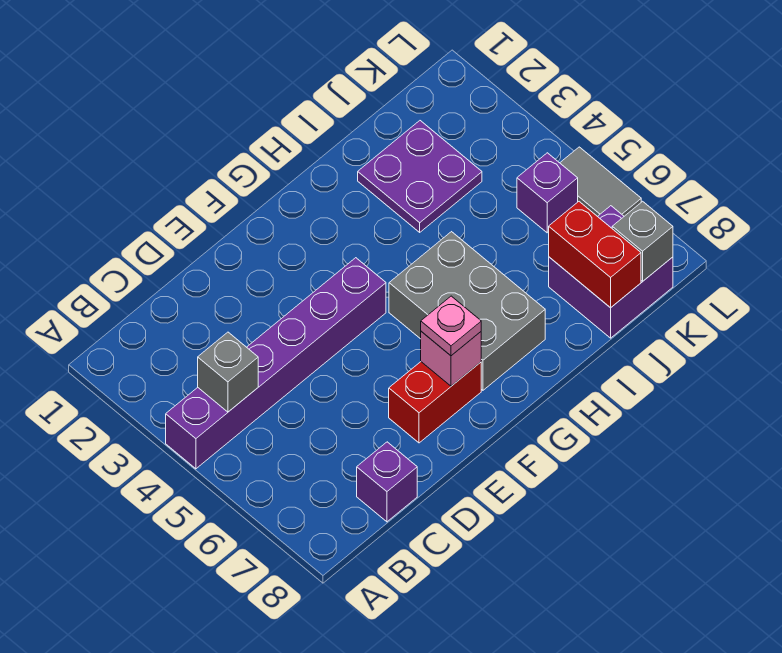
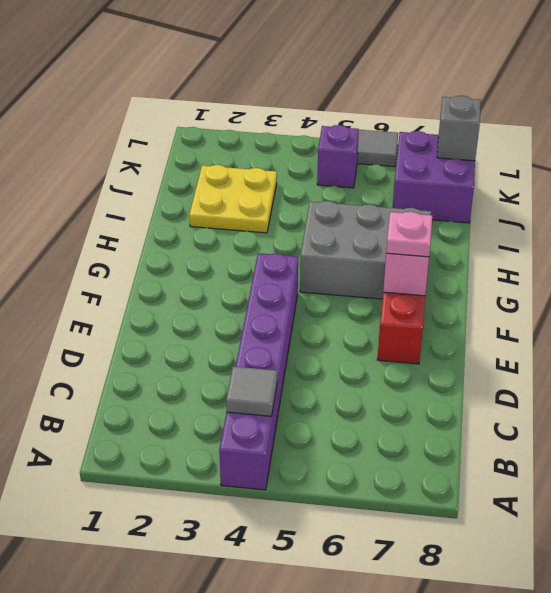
grey 1x1 brick [198,332,258,412] -> grey 1x1 tile [226,366,277,416]
purple 1x1 brick [357,442,417,522] -> none
purple 2x2 plate [358,121,482,232] -> yellow 2x2 plate [189,165,277,233]
red 1x2 brick [549,202,641,308] -> none

